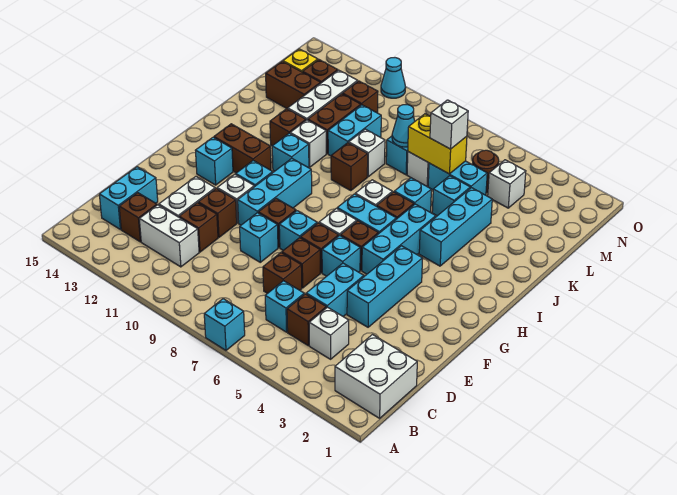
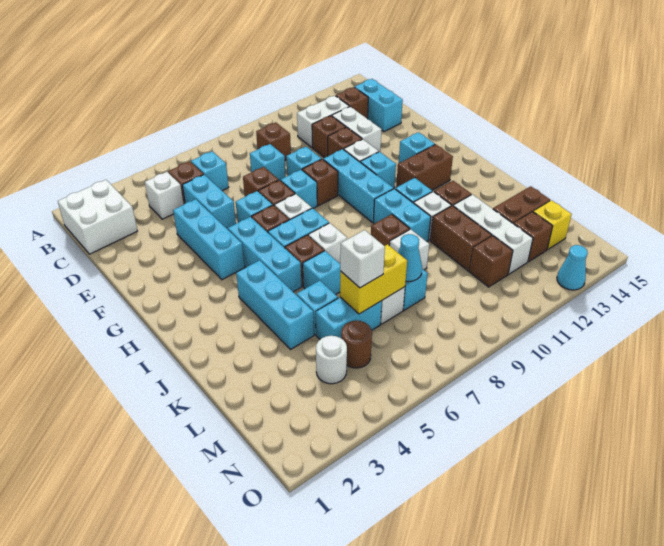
cyan 1x1 brick [204,299,245,350] -> cyan 1x1 brick moved to [250,144,286,181]
brown 1x1 brick [263,253,302,293] -> brown 1x1 brick moved to [256,122,291,161]
cyan 1x2 brick [328,105,381,156] -> cyan 1x2 brick moved to [373,189,431,242]
white 1x1 brick [488,160,526,208] -> white 1x1 round brick [316,336,347,384]
cyan 1x1 cone [381,58,406,98] -> cyan 1x1 cone moved to [557,245,588,290]

